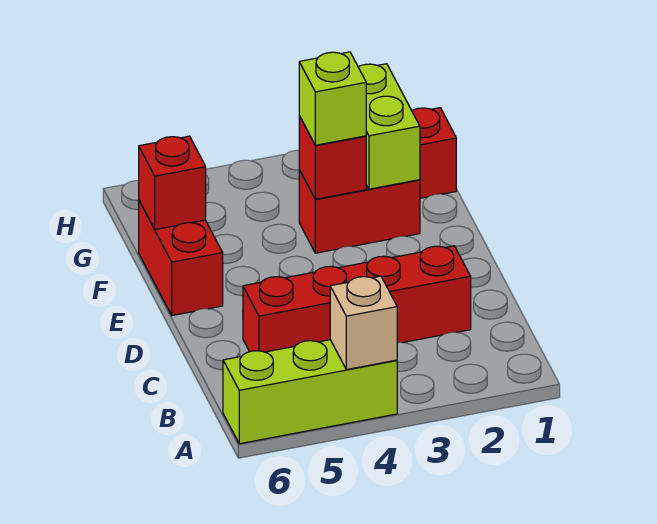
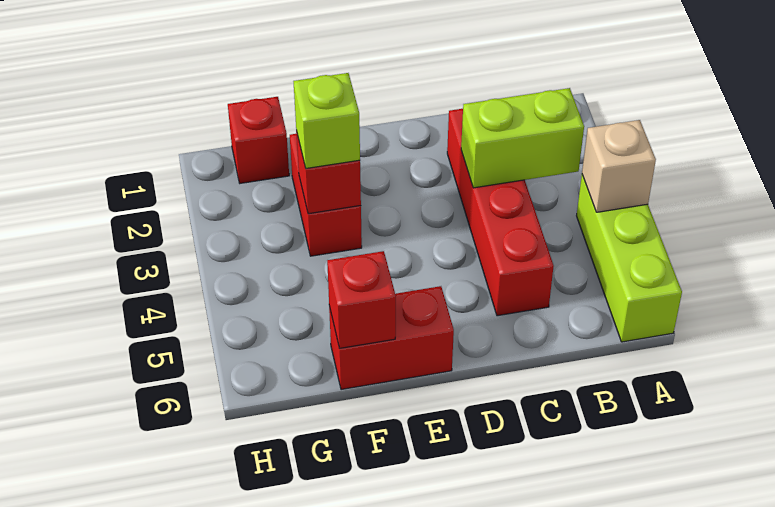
lime 1x2 brick [358,64,420,189] -> lime 1x2 brick moved to [461,88,584,188]

